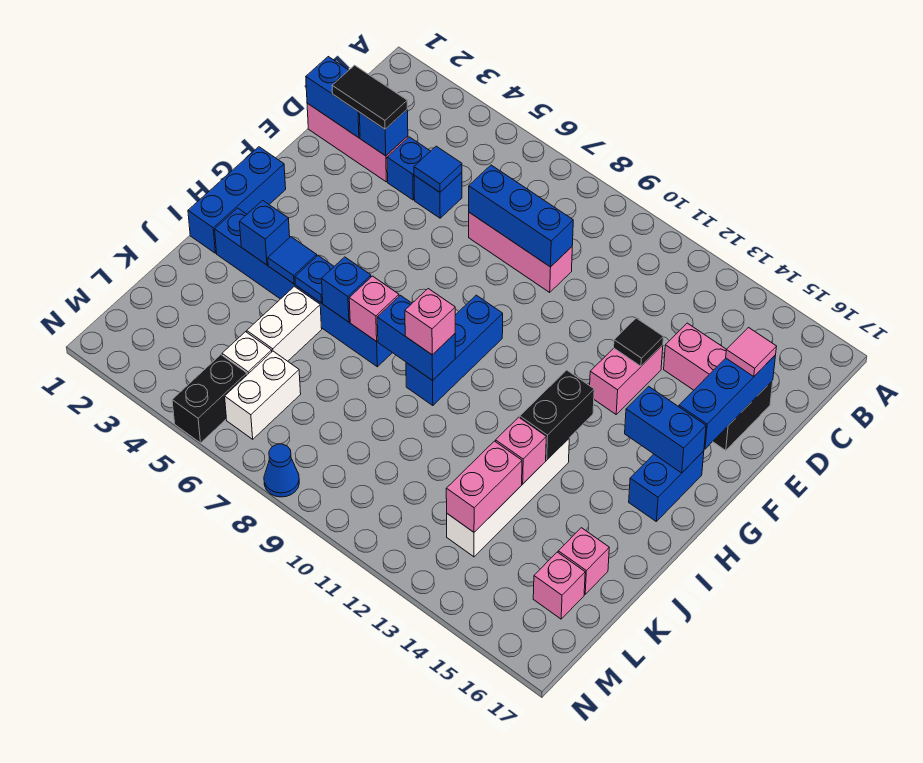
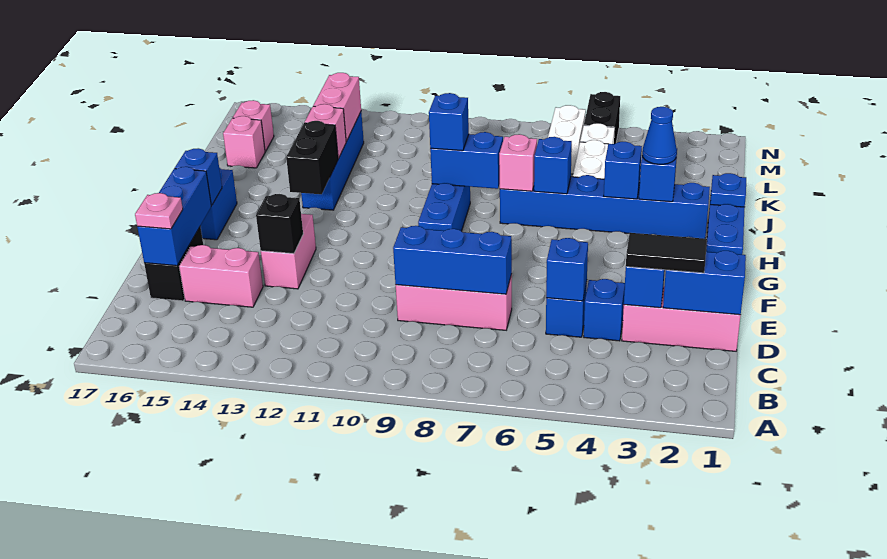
blue 1x1 tile [414,146,462,192] -> blue 1x1 brick [546,238,588,301]
pink 1x1 tile [726,328,777,377] -> pink 1x1 plate [135,193,183,229]
black 1x1 tile [614,318,663,366] -> black 1x1 brick [256,194,303,254]
blue 1x2 brick [625,386,706,473] -> blue 1x1 brick [175,148,222,205]
blue 1x1 tile [268,237,317,284] -> blue 1x1 brick [604,142,642,199]
blue 1x1 plate [295,256,334,303] -> blue 1x1 plate moved to [710,173,746,207]
pink 1x1 brick [405,289,455,355] -> blue 1x1 brick [429,93,469,151]
white 1x4 brick [447,439,569,557] -> blue 1x4 brick [301,112,364,210]
blue 1x1 cone [264,444,299,497] -> blue 1x1 cone moved to [642,107,677,164]

